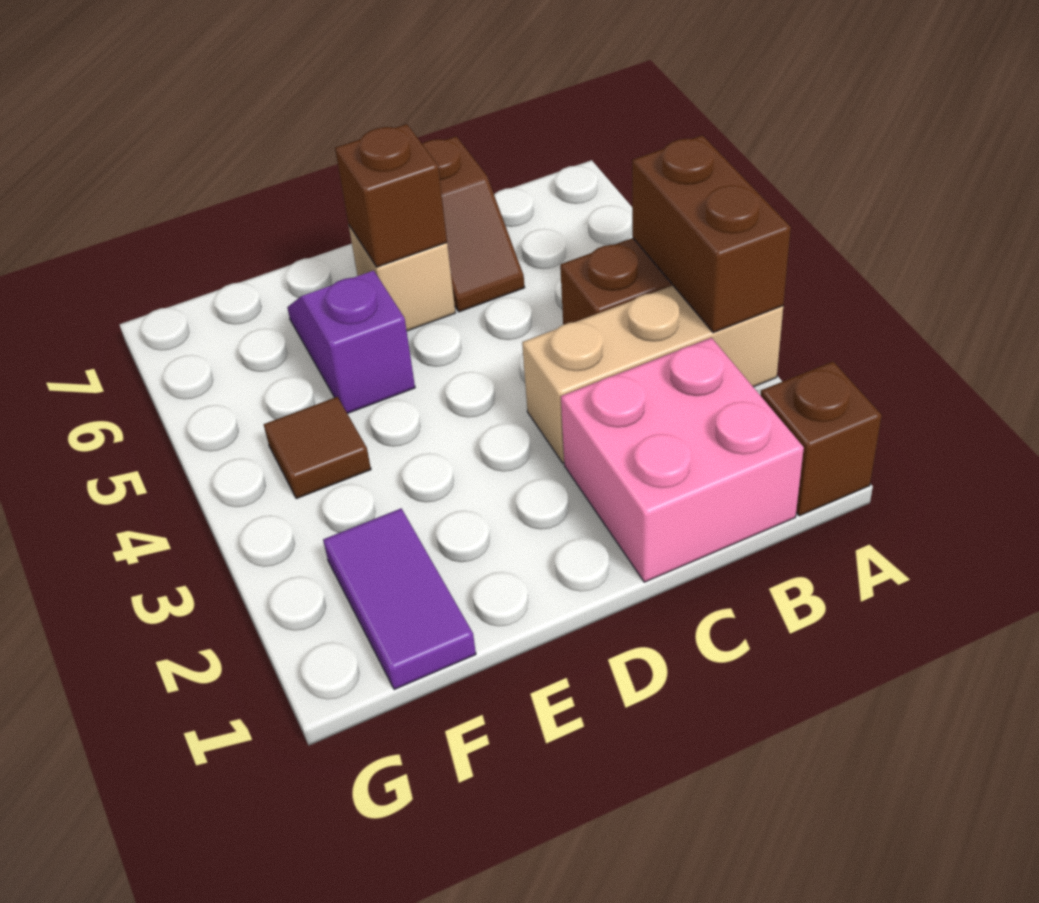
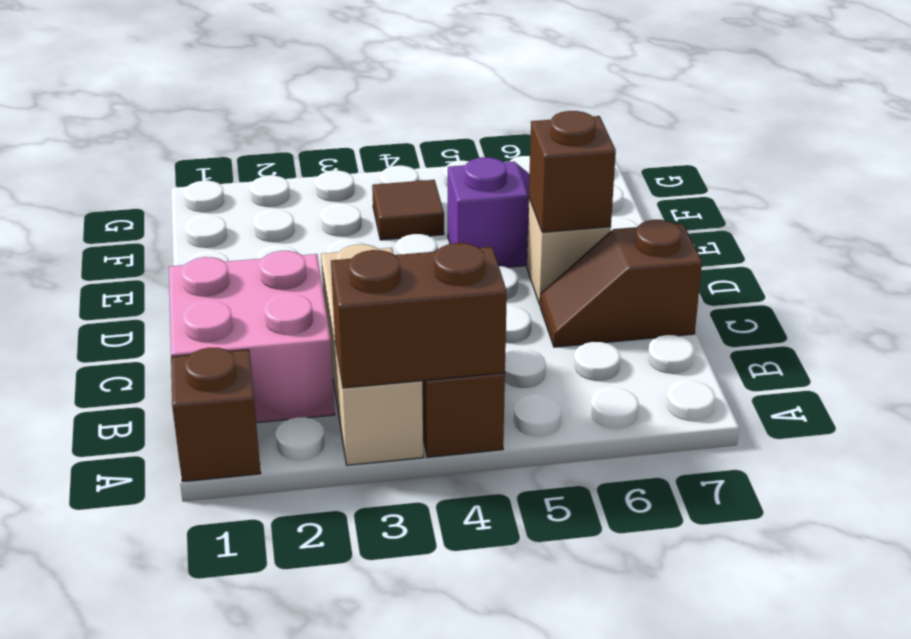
purple 1x2 tile [323,509,476,690] -> none

